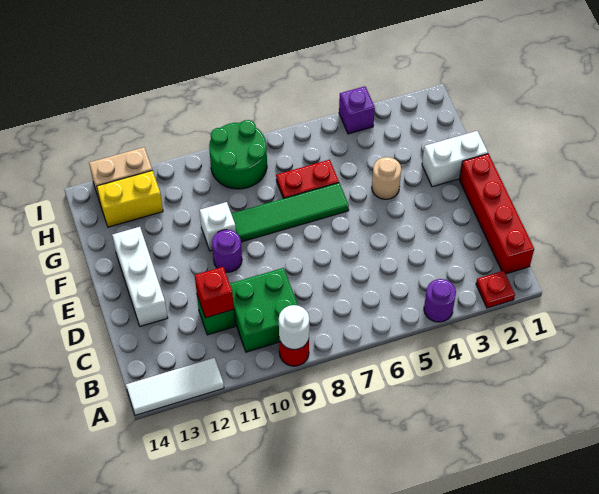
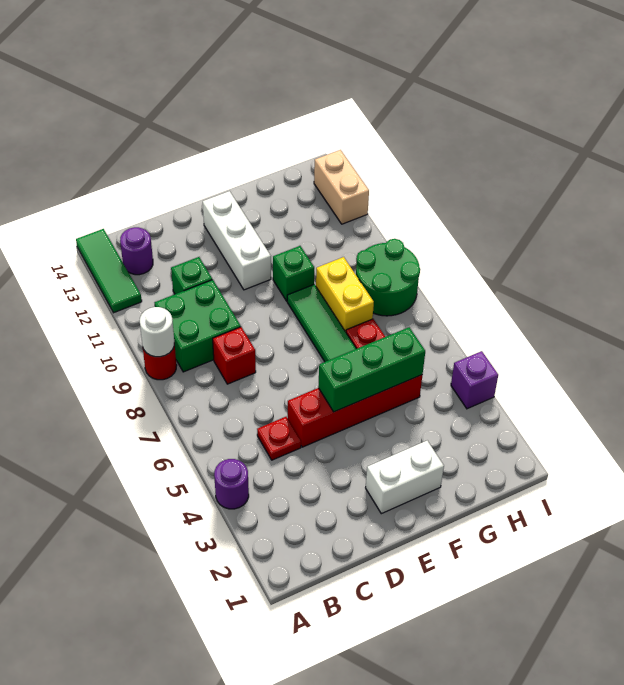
red 1x1 plate [476,271,515,308] -> red 1x1 plate moved to [257,417,301,460]
white 1x3 tile [126,358,224,415] -> green 1x3 tile [76,229,142,313]
red 1x4 brick [460,154,534,274] -> red 1x4 brick moved to [288,375,422,447]
red 1x1 brick [195,267,234,318] -> red 1x1 brick moved to [213,327,256,384]
white 1x3 brick [112,227,168,326] -> white 1x3 brick turned to [203,191,271,290]
none -> green 1x3 brick [318,327,425,412]
purple 1x1 round brick [212,230,242,272] -> purple 1x1 round brick moved to [120,227,153,275]
white 1x2 brick [422,131,488,187] -> white 1x2 brick turned to [366,441,444,514]
tan 1x1 round brick [372,157,401,199] -> none
white 1x1 brick [200,202,236,251] -> green 1x1 brick [273,246,314,301]
yellow 1x2 brick [97,171,163,227] -> yellow 1x2 brick moved to [316,257,374,332]

